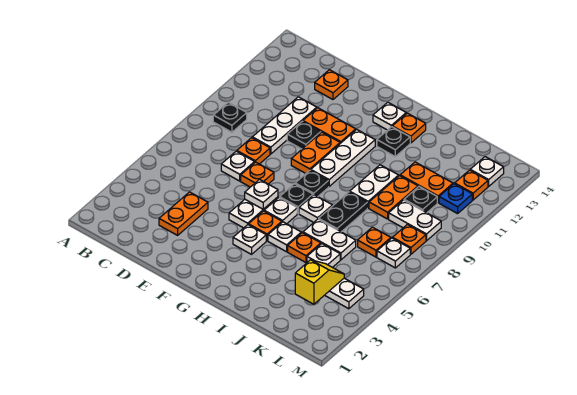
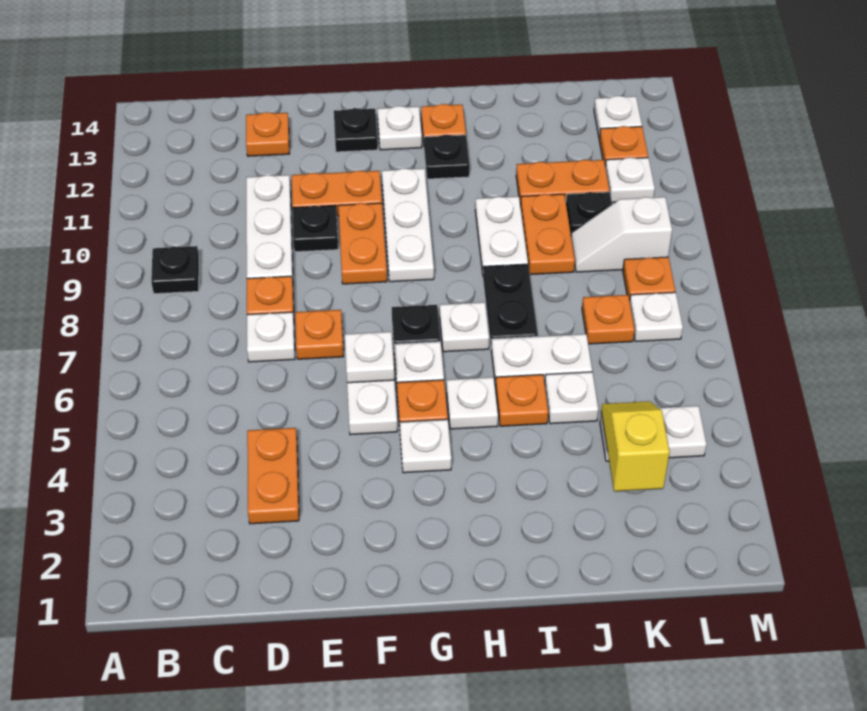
black 1x1 plate [295,170,329,197] -> black 1x1 plate moved to [334,108,378,152]
white 1x2 plate [389,200,441,241] -> white 1x2 slope [571,197,672,272]
blue 1x1 plate [439,184,472,214] -> white 1x1 plate [605,157,655,202]

